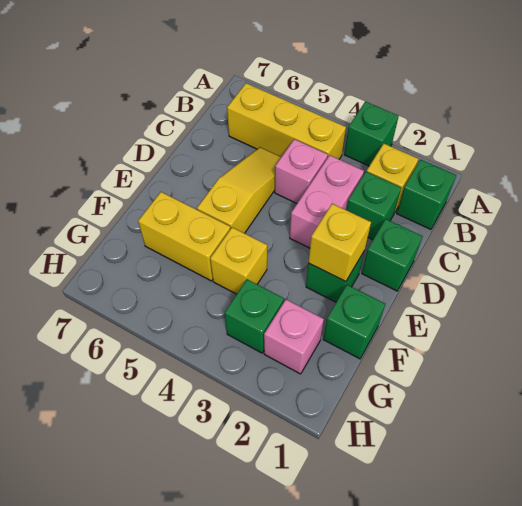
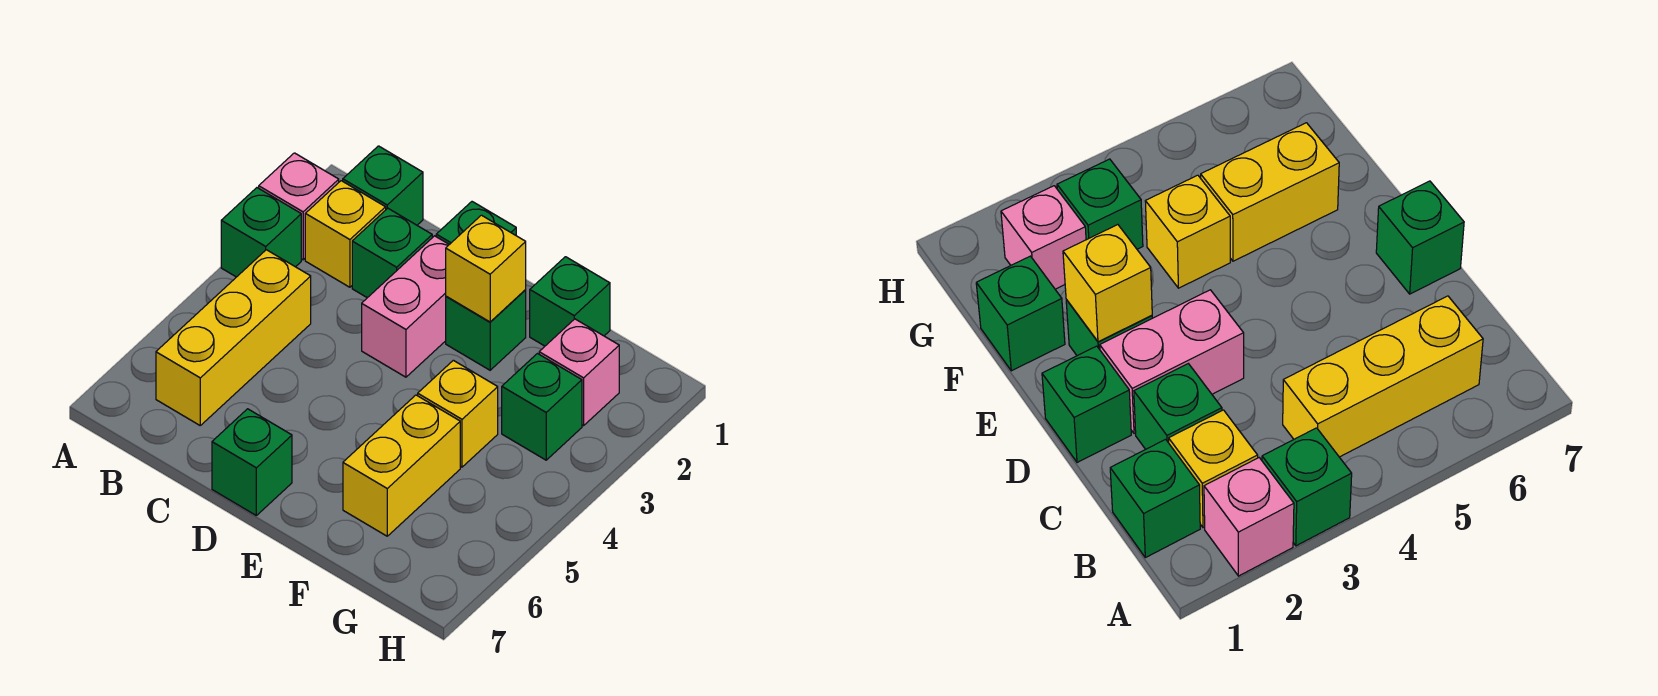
pink 1x2 brick [290,155,364,248] -> pink 1x2 brick turned to [362,236,449,377]
pink 1x1 brick [275,139,328,203] -> pink 1x1 brick moved to [259,153,339,260]
yellow 1x3 slope [197,147,281,233] -> none
none -> green 1x1 brick [212,409,292,515]

